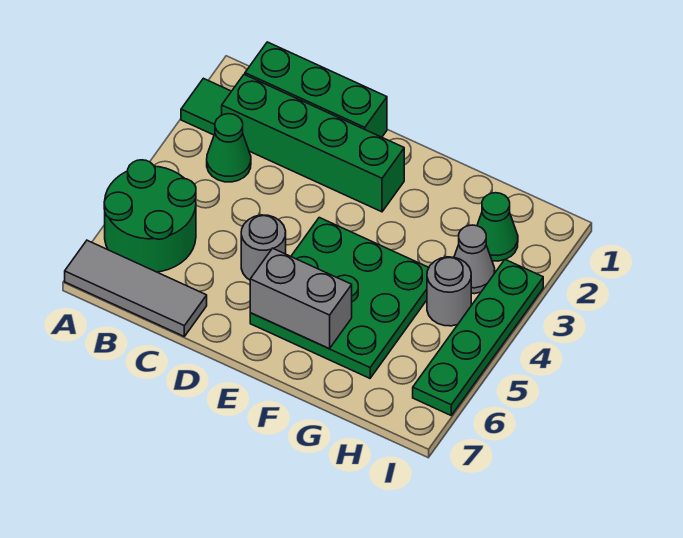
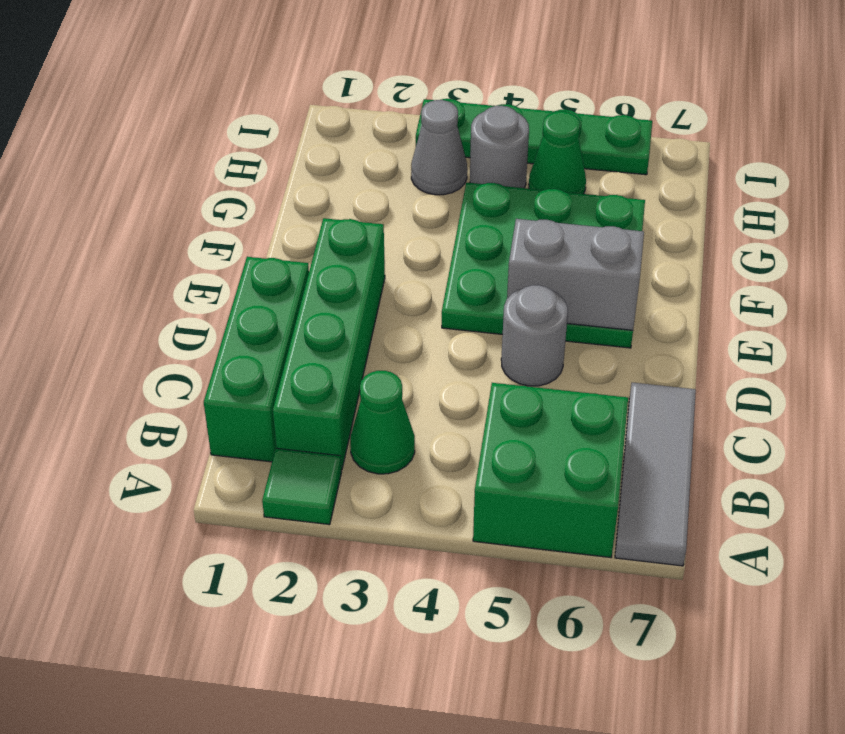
green 2x2 round brick [104,160,196,272] -> green 2x2 brick [473,383,628,557]
grey 1x2 brick [250,248,352,349] -> grey 1x2 brick turned to [507,219,644,330]
green 1x1 cone [477,193,518,261] -> green 1x1 cone moved to [529,111,586,194]

